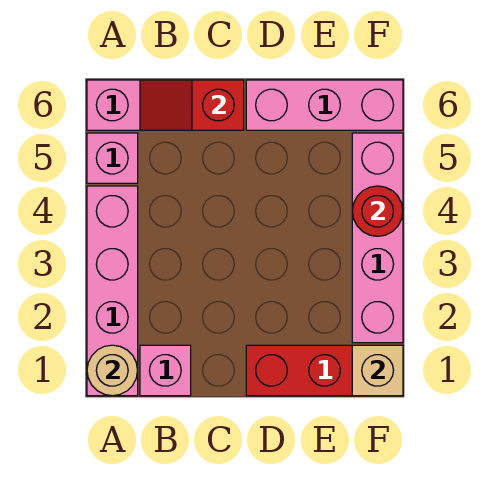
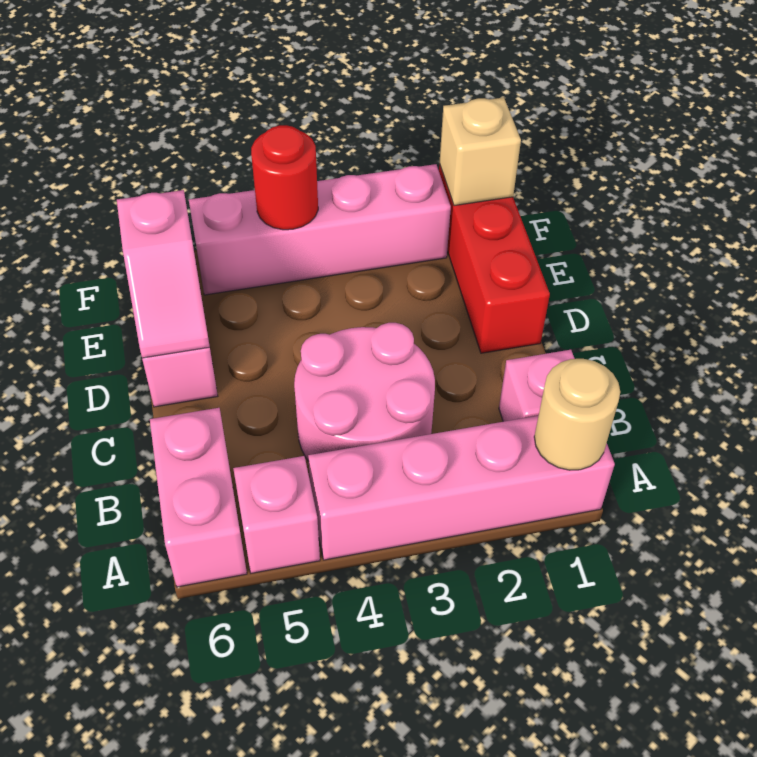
none -> pink 2x2 round brick [294,323,435,461]
red 1x2 slope [140,80,244,130] -> none
none -> pink 1x2 slope [117,190,210,358]

